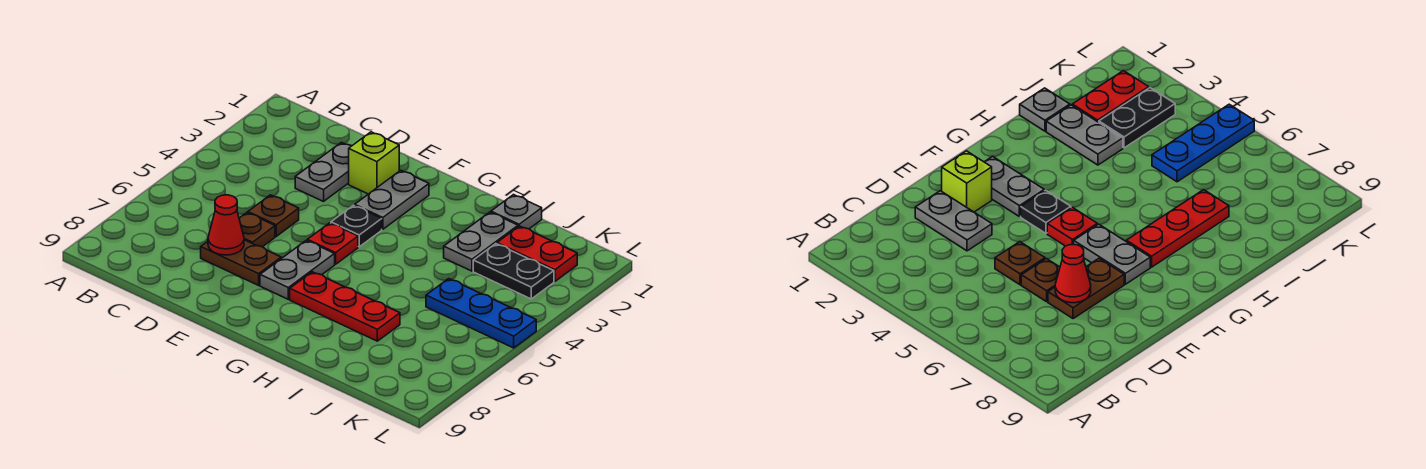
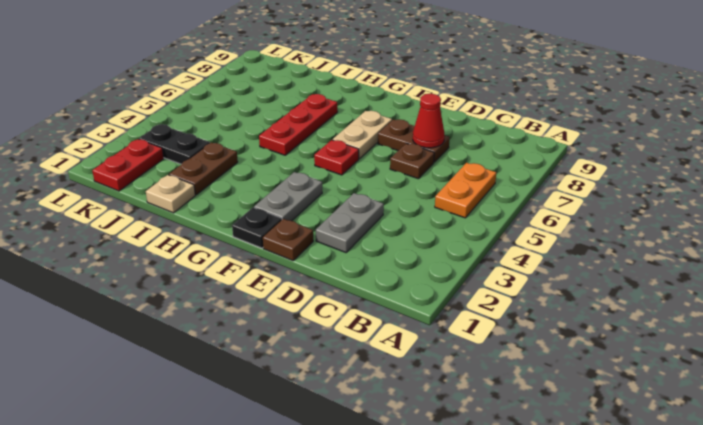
none -> orange 1x2 plate [435,163,496,218]
brown 1x1 plate [248,195,299,236] -> brown 1x1 plate moved to [263,219,313,261]
lime 1x1 brick [349,132,399,194] -> none
black 1x1 plate [331,205,382,247] -> black 1x1 plate moved to [232,207,282,248]
grey 1x2 plate [260,240,335,299] -> tan 1x2 plate [333,111,392,159]
red 1x3 plate [290,272,400,341] -> red 1x3 plate turned to [259,94,338,155]
grey 1x1 plate [491,195,542,229] -> tan 1x1 plate [146,175,195,213]
grey 1x2 plate [444,212,518,271] -> brown 1x2 plate [169,143,238,195]
red 1x2 plate [497,226,577,281] -> red 1x2 plate turned to [92,139,164,191]
blue 1x3 plate [426,279,536,348] -> none

